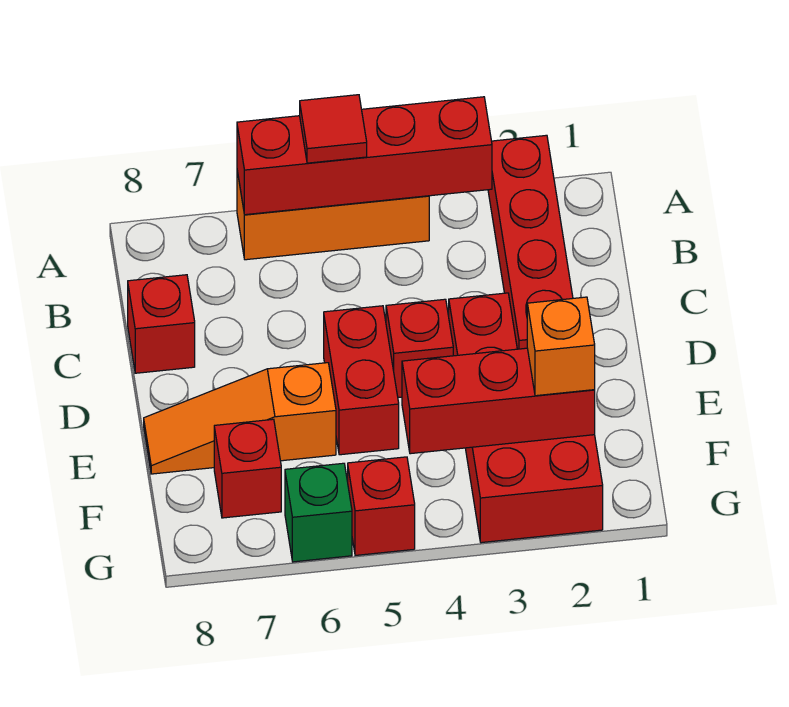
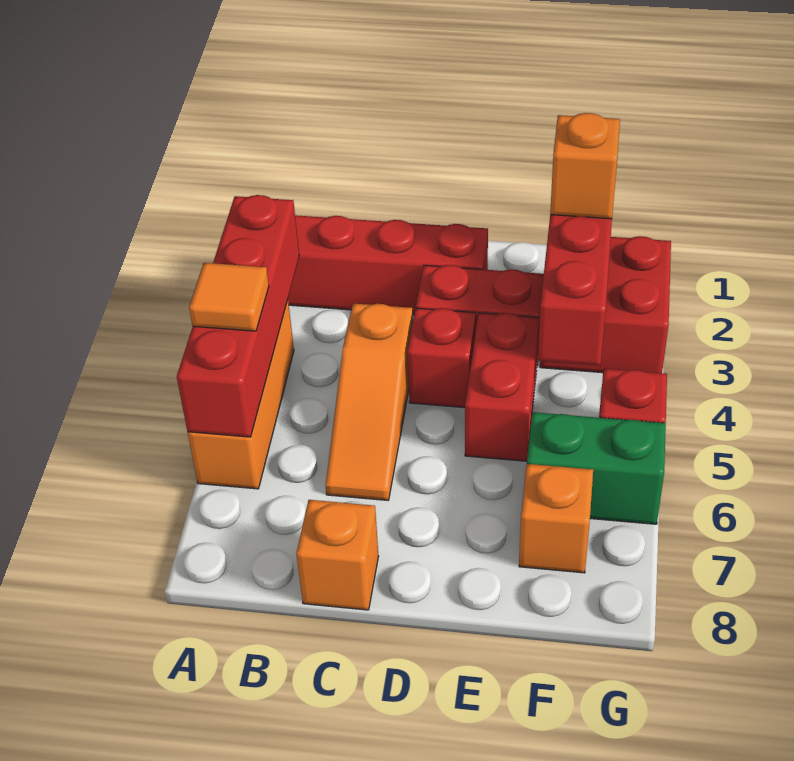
red 1x1 tile [300,95,367,163] -> orange 1x1 tile [189,263,269,331]
red 1x1 brick [128,275,195,373] -> orange 1x1 brick [296,500,379,610]
red 1x2 brick [324,306,399,455] -> red 1x2 brick turned to [465,313,539,461]
orange 1x3 slope [144,363,336,474] -> orange 1x3 slope moved to [326,303,413,500]
red 1x1 brick [214,419,281,518] -> orange 1x1 brick [519,464,593,573]
green 1x1 brick [285,463,352,562] -> green 1x2 brick [527,412,666,524]

